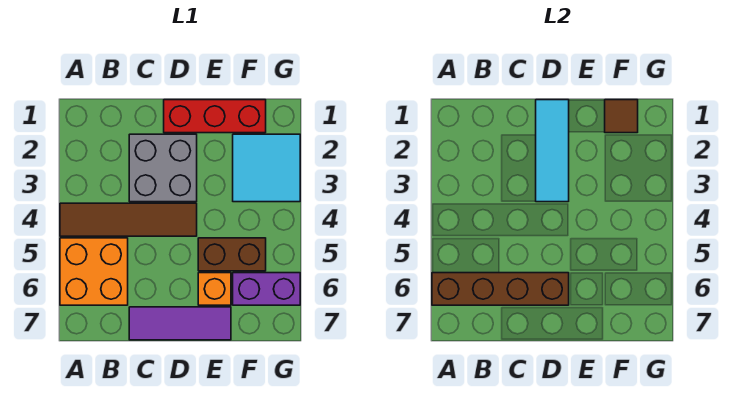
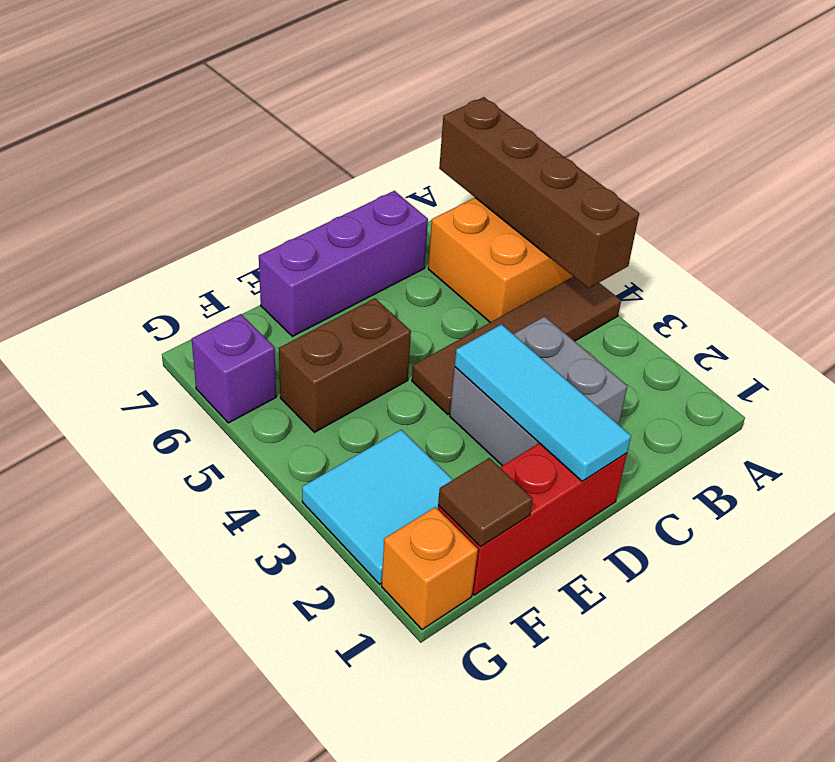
brown 1x4 brick [432,273,569,305] -> brown 1x4 brick turned to [439,97,639,288]
purple 1x3 tile [129,307,231,340] -> purple 1x3 brick [259,191,428,336]
orange 1x1 brick [198,273,231,305] -> orange 1x1 brick moved to [382,507,478,630]
purple 1x2 brick [233,273,300,305] -> purple 1x1 brick [192,314,276,423]

